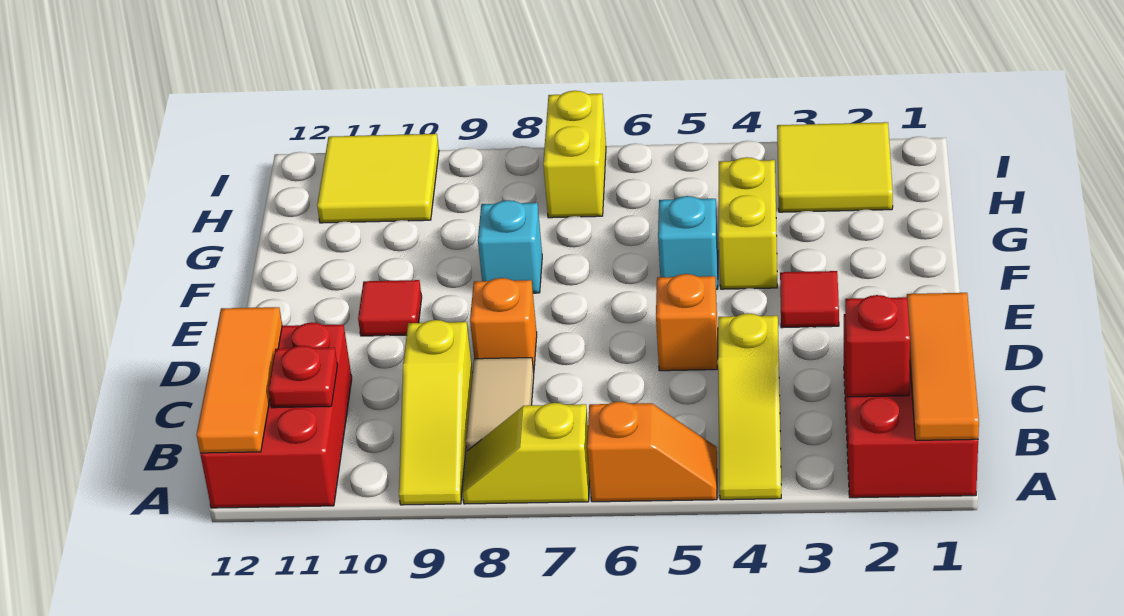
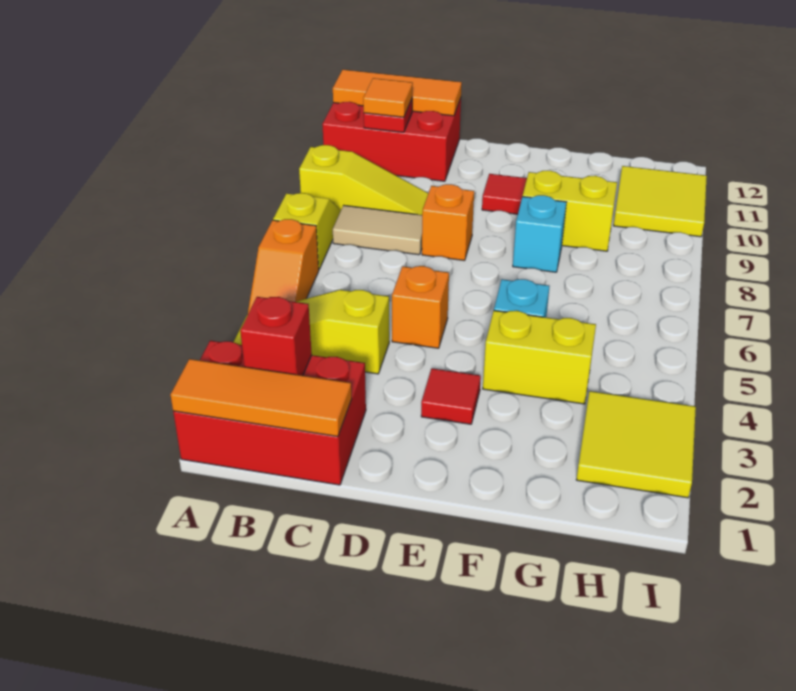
yellow 1x3 slope [399,320,473,505] -> yellow 1x3 slope turned to [299,145,428,215]
none -> orange 1x1 tile [363,78,413,117]
yellow 1x2 brick [543,91,606,218] -> yellow 1x2 brick moved to [523,171,617,251]

